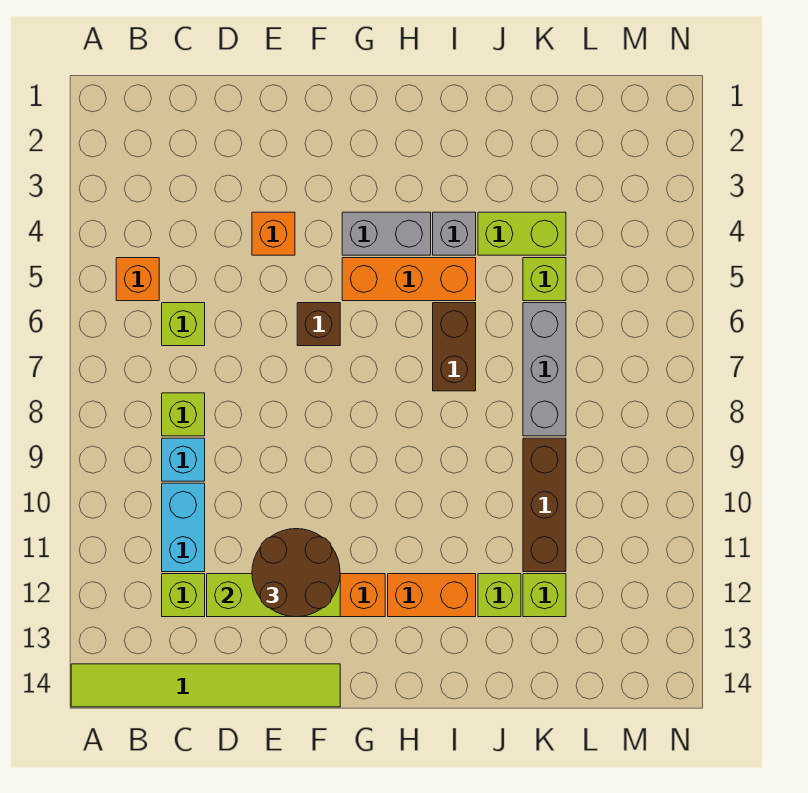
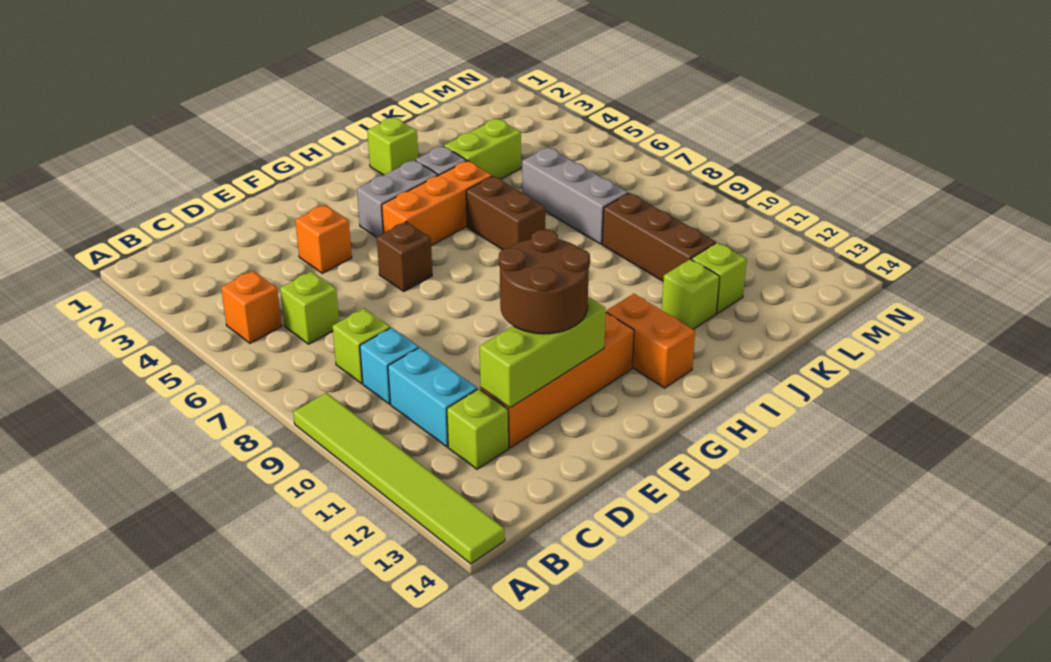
lime 1x6 tile [71,664,340,707] -> lime 1x6 tile turned to [293,393,505,564]
orange 1x2 brick [388,574,476,617] -> orange 1x2 brick turned to [606,294,695,388]
lime 1x1 brick [523,258,566,301] -> lime 1x1 brick moved to [367,117,418,175]

